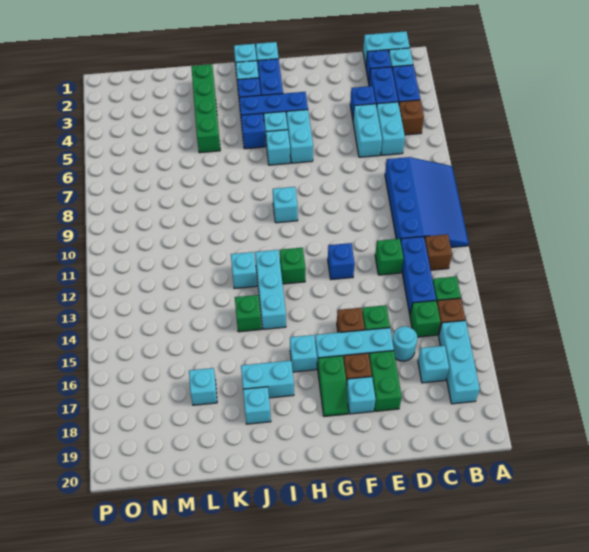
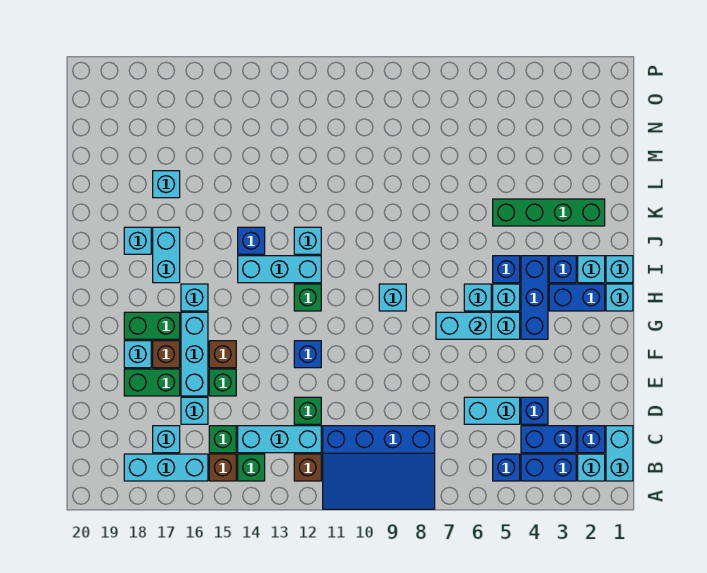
brown 1x1 brick [399,100,424,135] -> blue 1x1 brick [493,454,520,481]
cyan 1x2 brick [376,102,405,155] -> cyan 1x2 brick moved to [436,312,491,339]
blue 1x3 brick [401,236,436,314] -> cyan 1x3 brick [238,426,321,453]
cyan 1x1 round brick [392,326,417,361] -> cyan 1x1 brick [181,397,208,424]
green 1x2 slope [318,356,348,416] -> green 1x2 brick [124,312,180,339]
green 1x1 brick [235,295,261,332] -> blue 1x1 brick [238,227,265,254]

